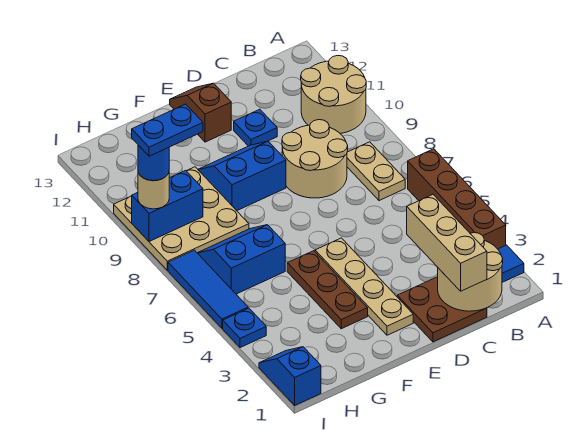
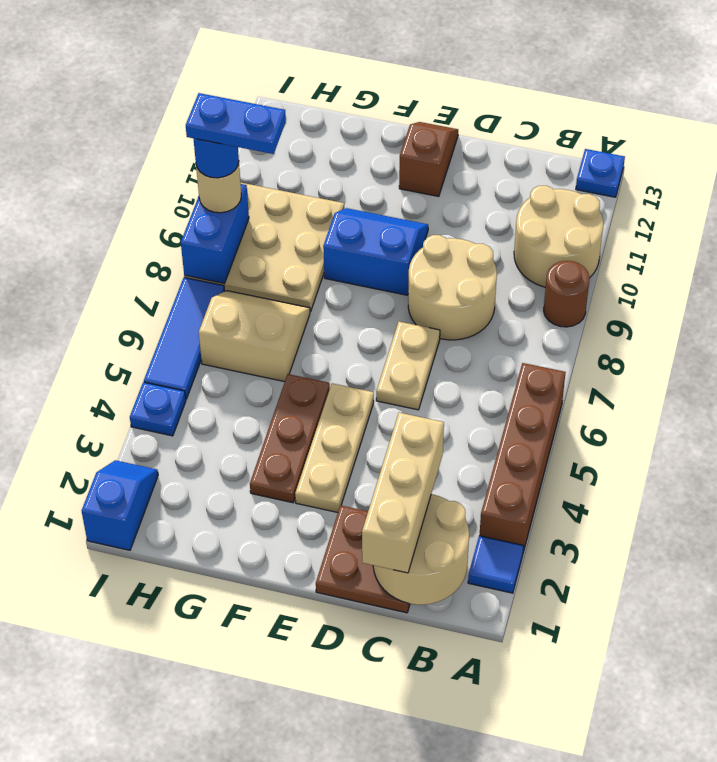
none -> brown 1x1 round brick [544,261,589,327]
tan 1x2 plate [347,142,405,201] -> tan 1x2 plate moved to [376,322,440,410]
blue 1x1 plate [234,109,277,146] -> blue 1x1 plate moved to [576,149,625,197]
tan 1x4 plate [315,238,413,335] -> tan 1x3 plate [295,383,374,513]
blue 2x2 slope [198,225,285,294] -> tan 2x2 slope [199,291,310,382]
blue 1x2 brick [132,170,203,241] -> blue 1x2 brick turned to [181,184,249,283]

